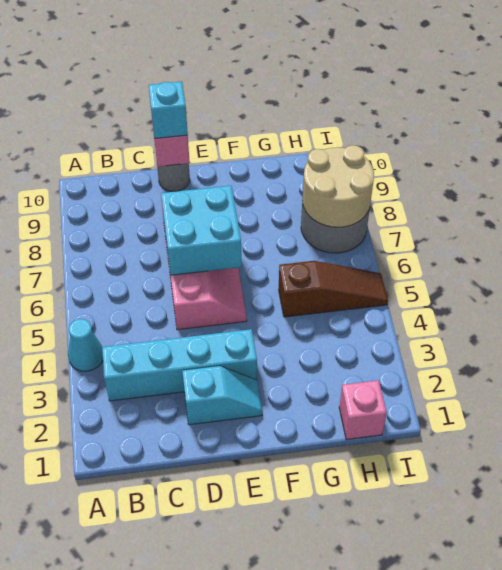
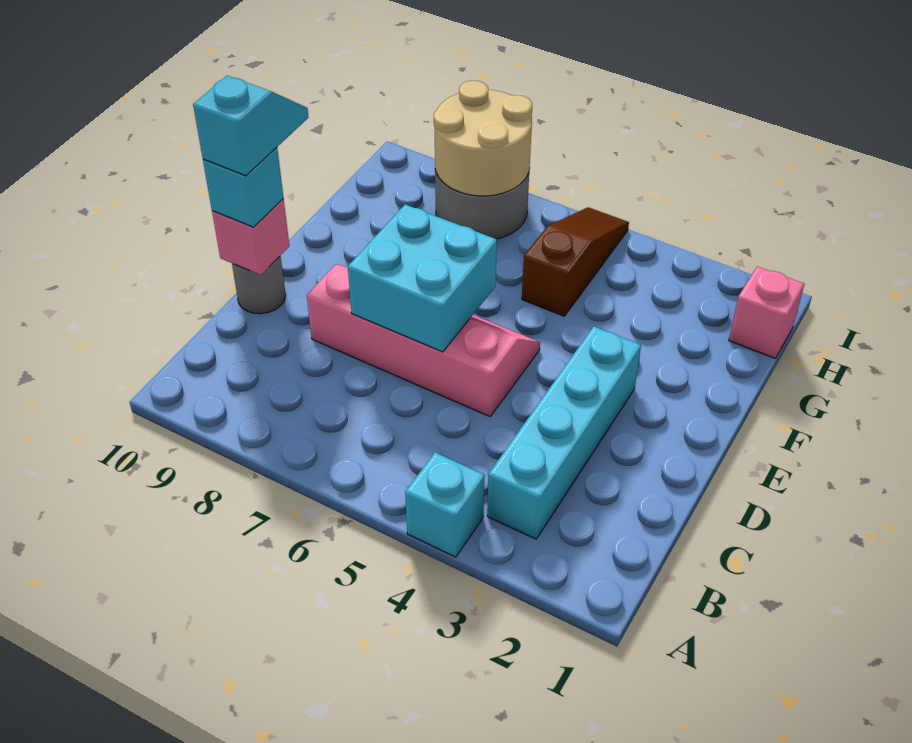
cyan 1x1 cone [68,319,103,371] -> cyan 1x1 brick [405,453,485,557]
cyan 1x2 slope [182,366,262,425] -> cyan 1x2 slope moved to [193,76,309,176]

